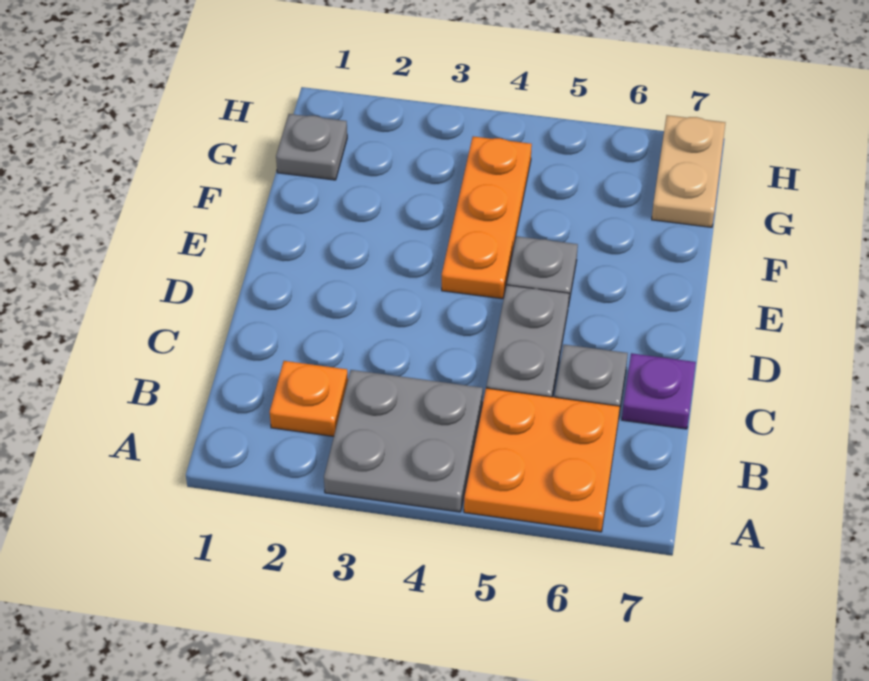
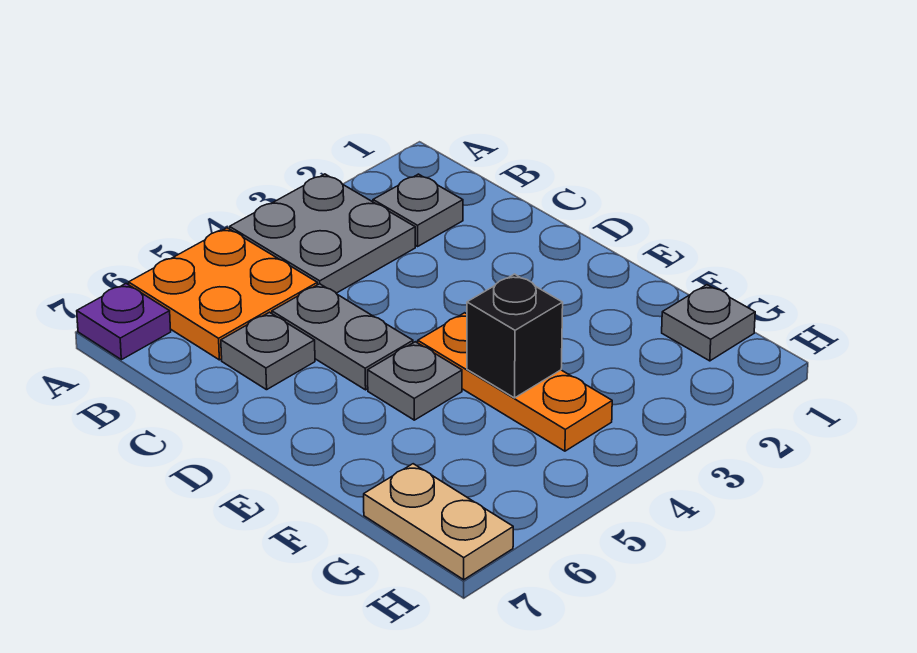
orange 1x1 plate [270,361,348,436] -> grey 1x1 plate [373,174,463,246]
purple 1x1 plate [622,353,696,429] -> purple 1x1 plate moved to [77,284,171,360]
none -> black 1x1 brick [467,274,563,398]

